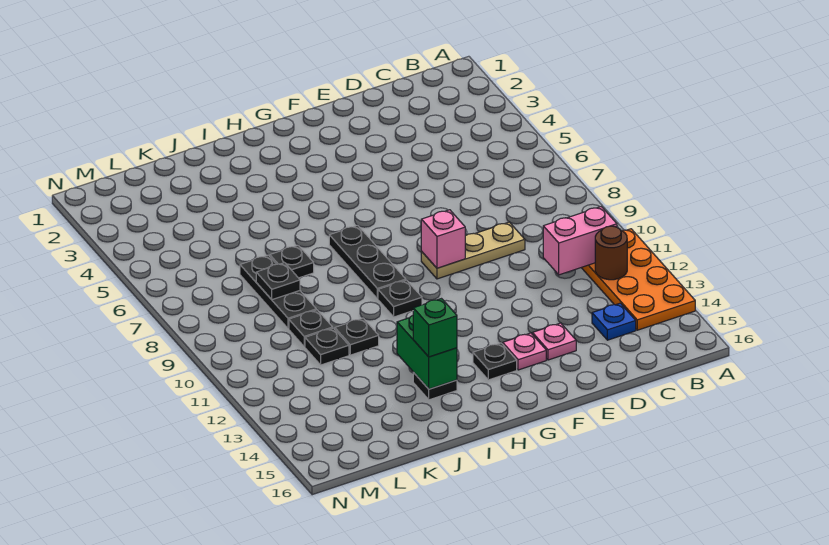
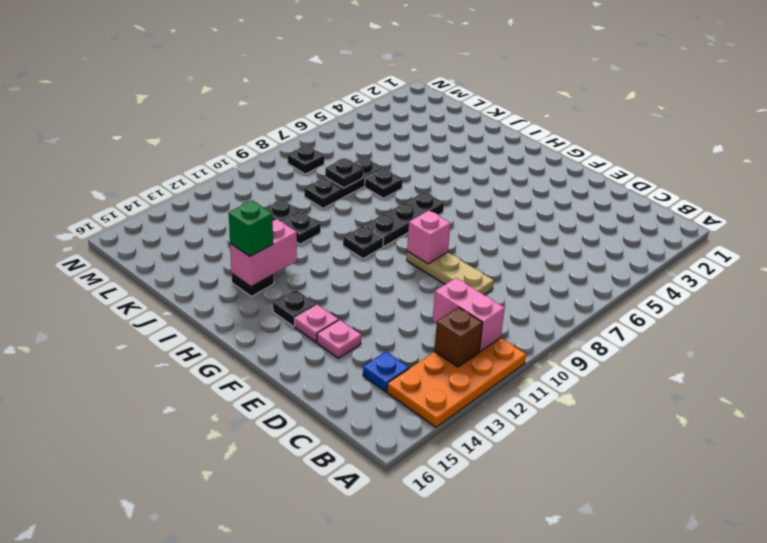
brown 1x1 round brick [595,226,627,280] -> brown 1x1 brick [434,307,483,367]
green 1x2 brick [397,316,457,389] -> pink 1x2 brick [230,219,297,287]
black 1x1 plate [289,310,333,347] -> black 1x1 plate moved to [288,145,324,174]

